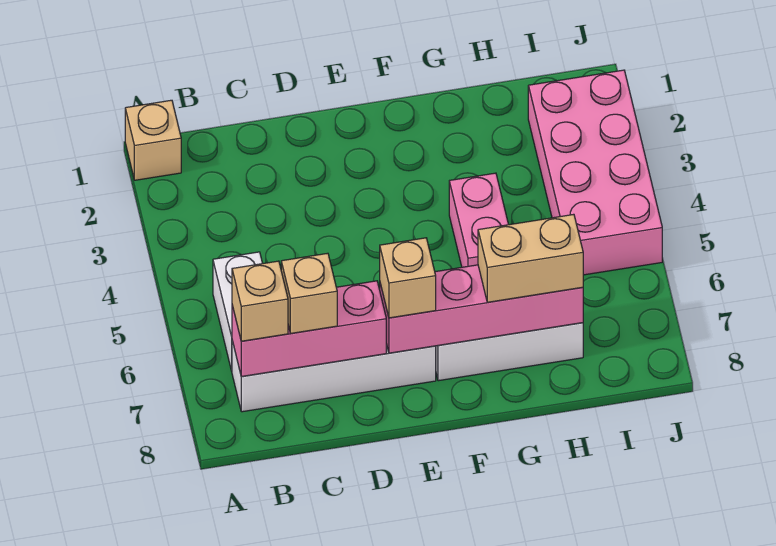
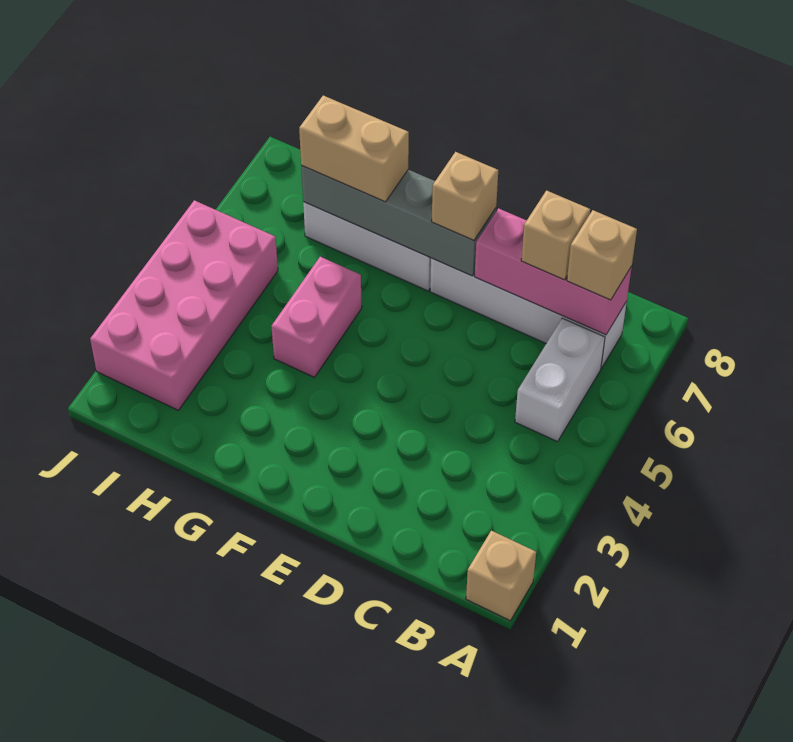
pink 1x4 brick [380,265,583,353] -> grey 1x4 brick [301,166,496,276]

